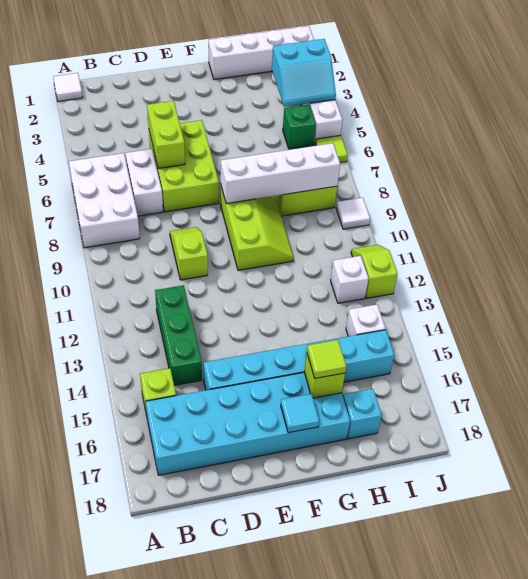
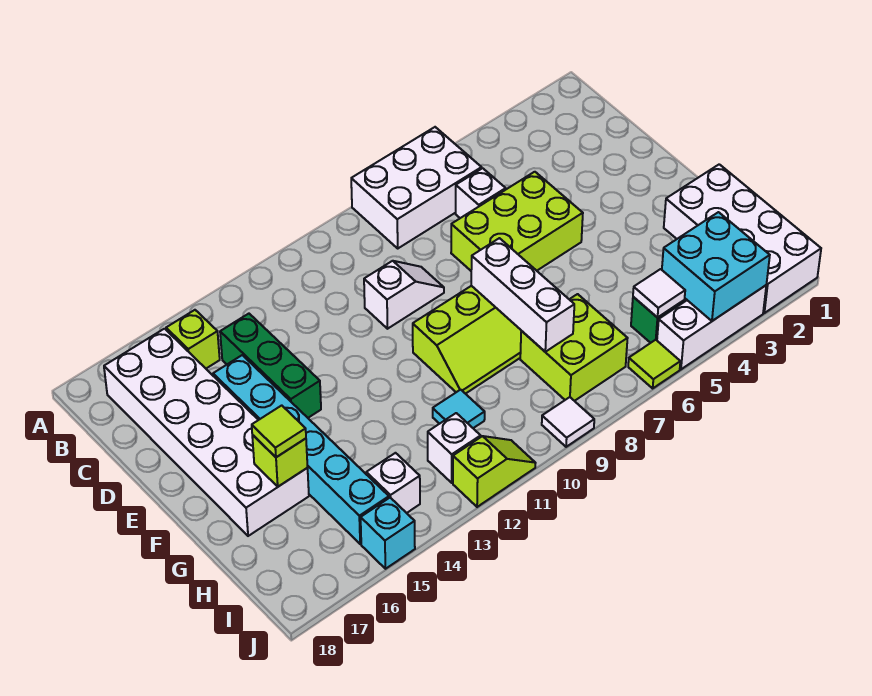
white 1x1 tile [53,73,83,101] -> white 1x1 tile moved to [633,269,685,318]
cyan 2x6 brick [146,373,350,475] -> white 2x6 brick [104,329,309,536]
white 1x2 brick [126,149,163,216] -> white 1x1 brick [456,168,506,218]
green 1x3 brick [155,285,202,385] -> green 1x3 brick turned to [220,314,321,418]
lime 1x2 brick [147,101,185,168] -> none
lime 1x2 slope [170,227,208,280] -> white 1x2 slope [364,261,444,329]
white 1x4 brick [220,143,340,204] -> white 1x3 brick [471,238,574,352]
cyan 1x1 tile [281,394,319,433] -> cyan 1x1 tile moved to [433,390,485,428]
white 1x4 brick [209,26,314,80] -> white 2x4 brick [664,164,821,313]
cyan 1x1 brick [343,389,382,439] -> cyan 1x1 brick moved to [361,498,415,569]
cyan 2x2 slope [272,39,336,107] -> cyan 2x2 brick [662,212,770,321]

